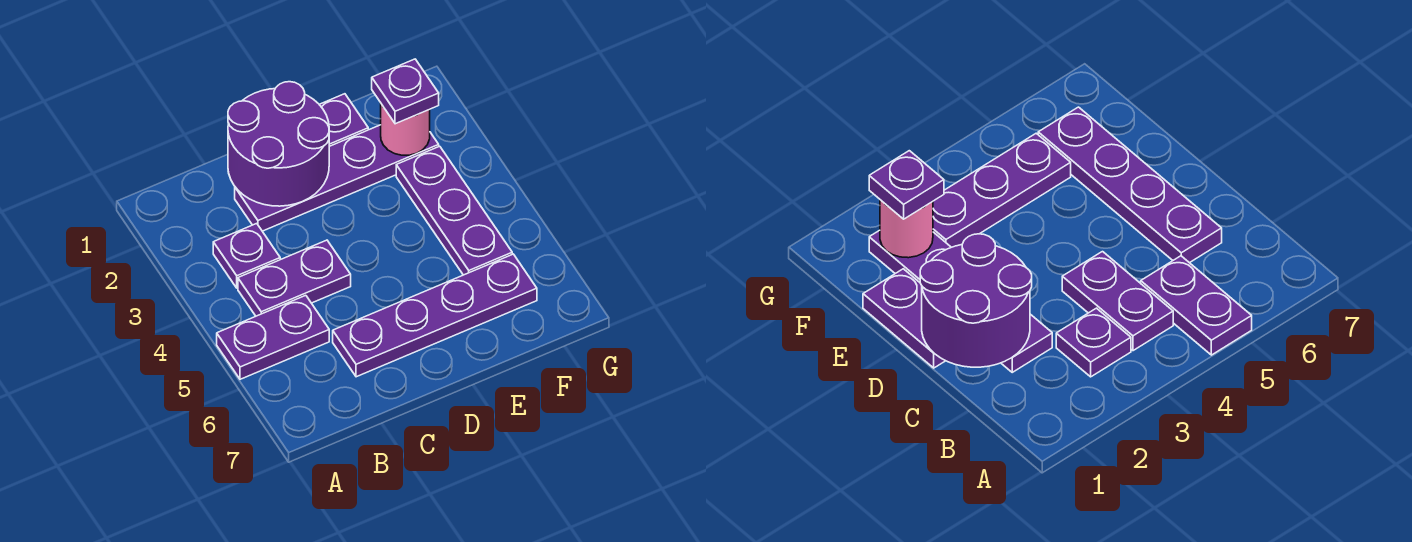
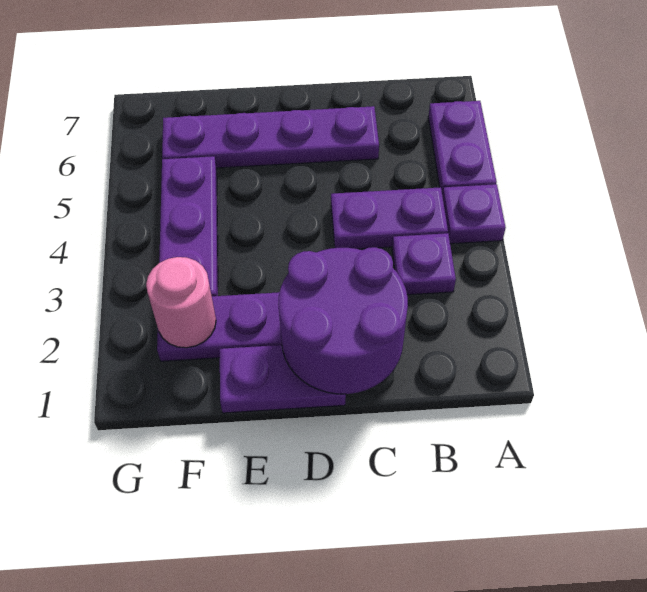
purple 1x2 plate [217,295,329,379] -> purple 1x2 plate turned to [428,101,497,195]
purple 1x1 plate [372,59,439,124] -> purple 1x1 plate moved to [442,184,506,244]

